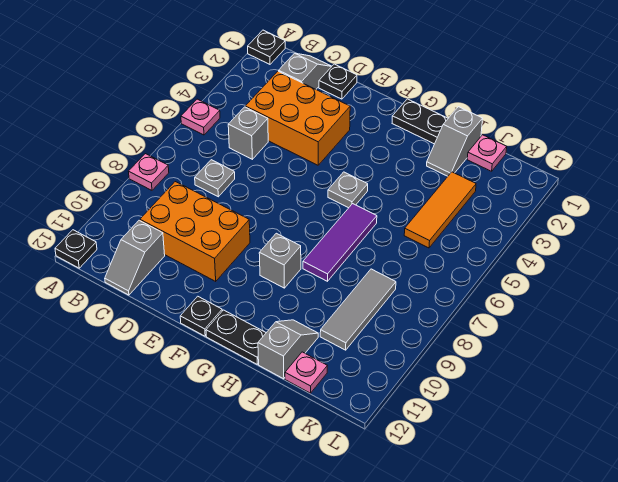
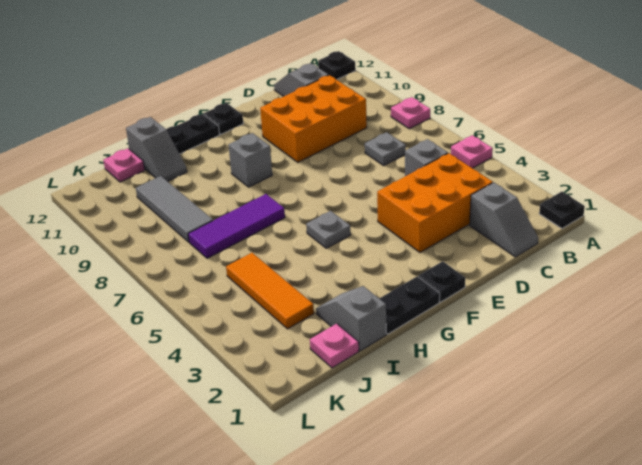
black 1x1 plate [319,64,357,99] -> black 1x1 plate moved to [419,261,465,302]
purple 1x3 tile [303,204,377,281] -> purple 1x3 tile turned to [188,194,285,258]

